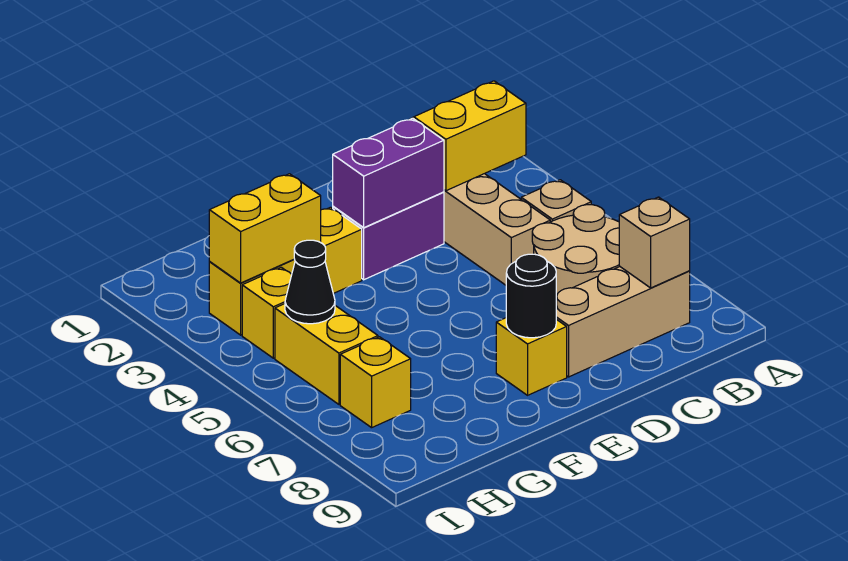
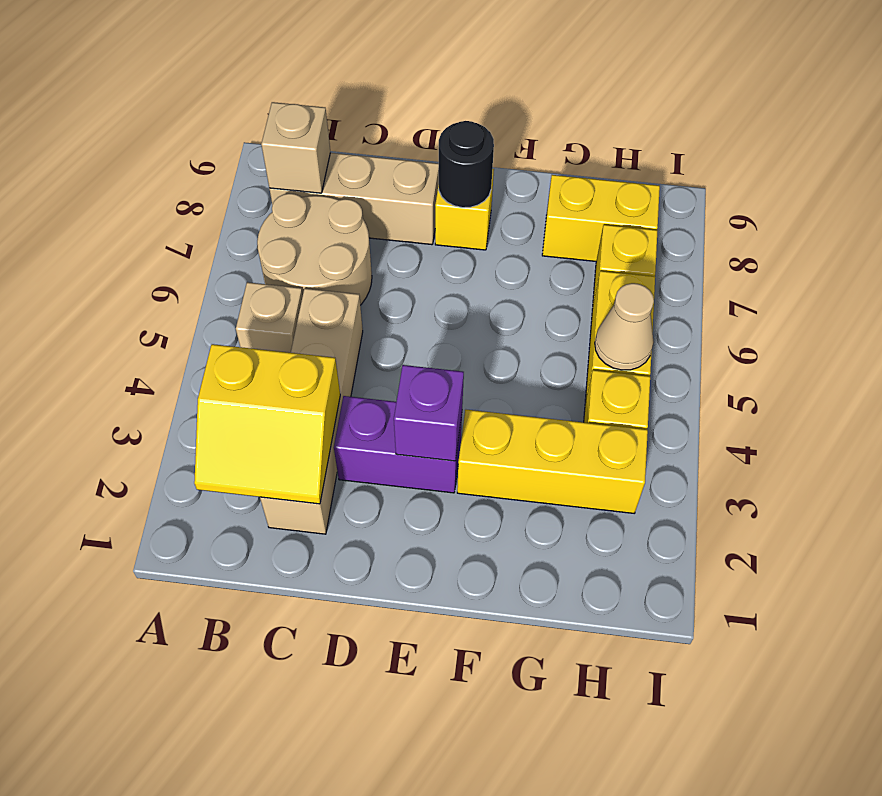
purple 1x2 brick [333,118,444,228] -> purple 1x1 brick [394,365,464,461]
yellow 1x2 brick [209,174,321,283] -> yellow 1x2 brick moved to [542,175,660,261]
black 1x1 cone [285,240,335,324] -> tan 1x1 cone [595,283,654,370]

